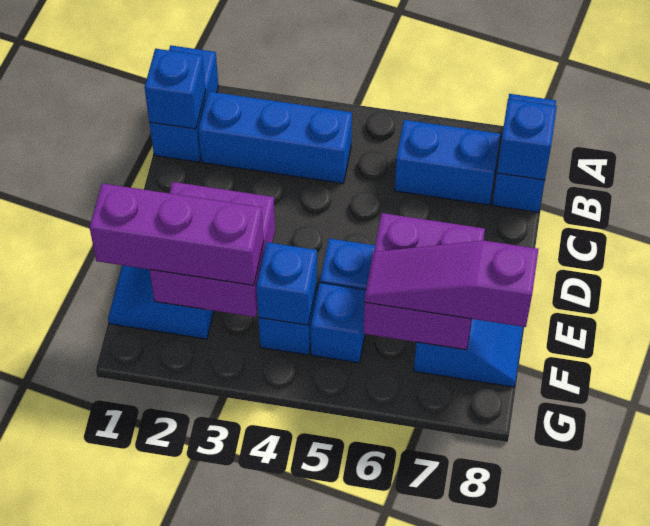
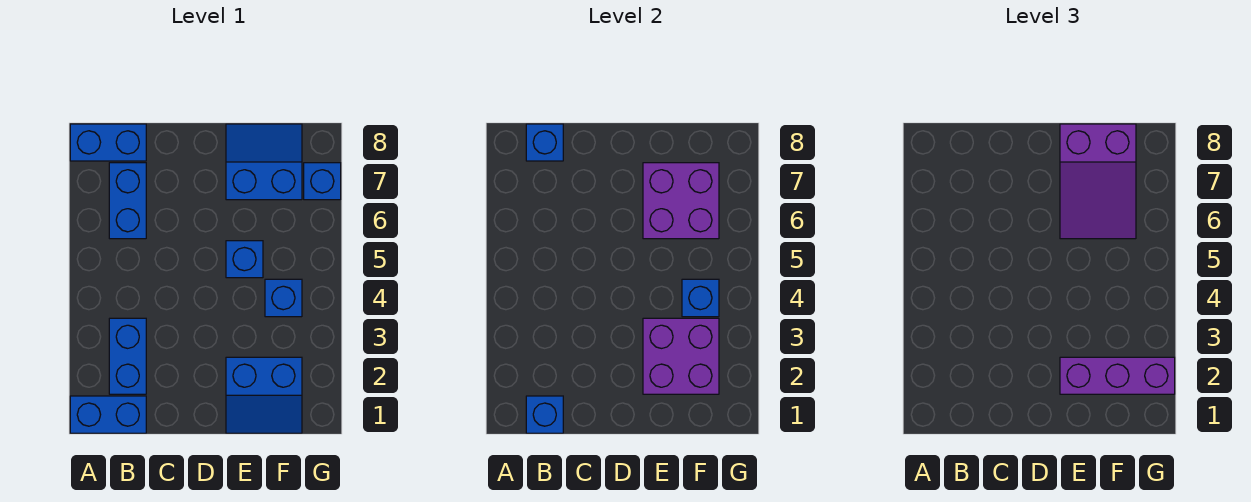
blue 1x3 brick [198,91,352,183] -> blue 1x2 brick [109,318,146,394]
purple 1x3 brick [89,183,264,285] -> purple 1x3 brick turned to [1060,357,1175,394]
blue 1x1 brick [311,283,366,363] -> blue 1x1 brick moved to [304,163,341,200]
purple 1x3 slope [364,241,538,327] -> purple 2x3 slope [1060,124,1136,239]

